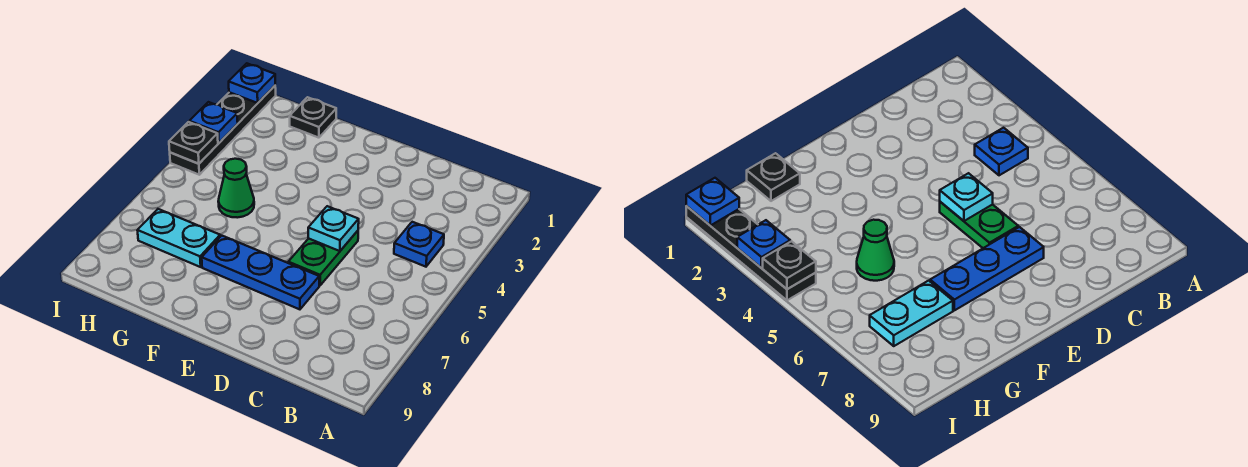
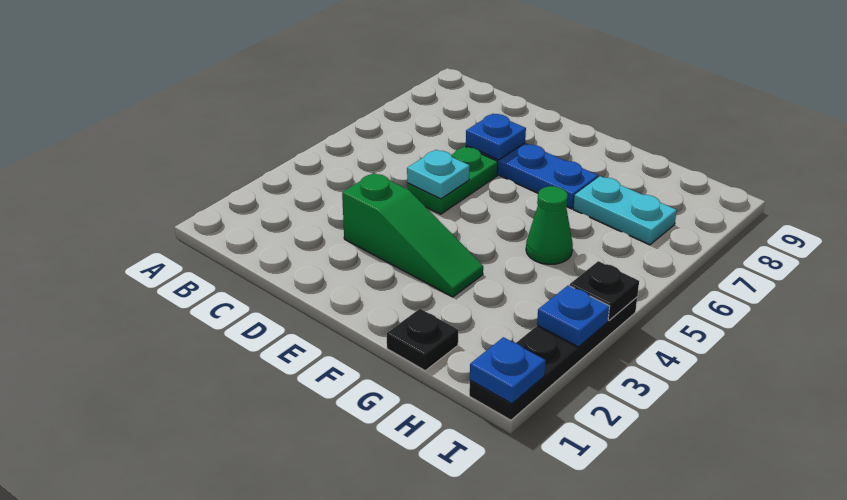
blue 1x1 plate [394,222,444,267] -> blue 1x1 plate moved to [466,114,526,160]
none -> green 1x3 slope [342,173,483,297]

